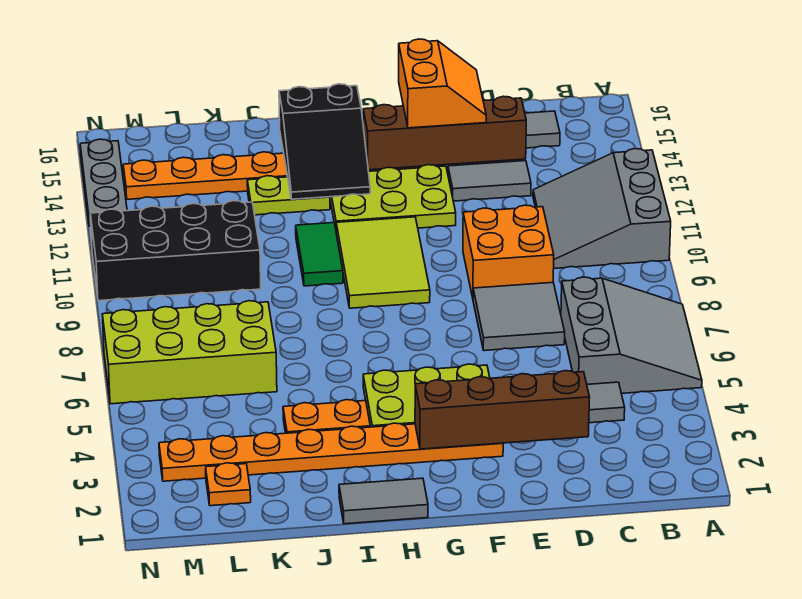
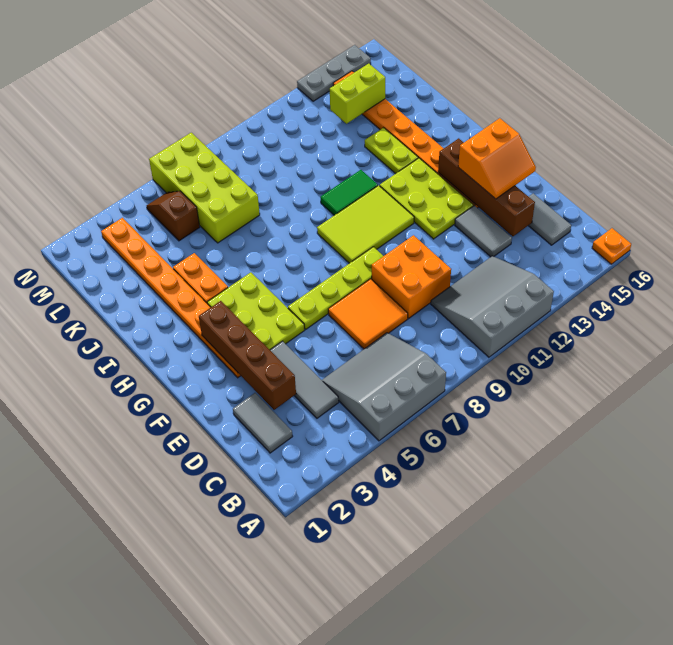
grey 3x3 slope [561,277,702,394] -> grey 3x3 slope turned to [322,333,446,441]
grey 2x2 tile [473,282,565,351] -> orange 2x2 tile [328,279,408,349]
none -> lime 1x4 plate [288,247,383,329]
grey 1x2 tile [339,478,428,524] -> grey 1x2 tile moved to [233,393,293,453]
black 2x3 slope [279,84,370,199] -> none
black 2x4 brick [90,201,261,301] -> none
orange 1x1 plate [206,463,251,506] -> orange 1x1 plate moved to [592,228,631,264]
none -> brown 1x2 slope [147,191,200,241]
none -> lime 1x2 brick [330,64,385,124]

